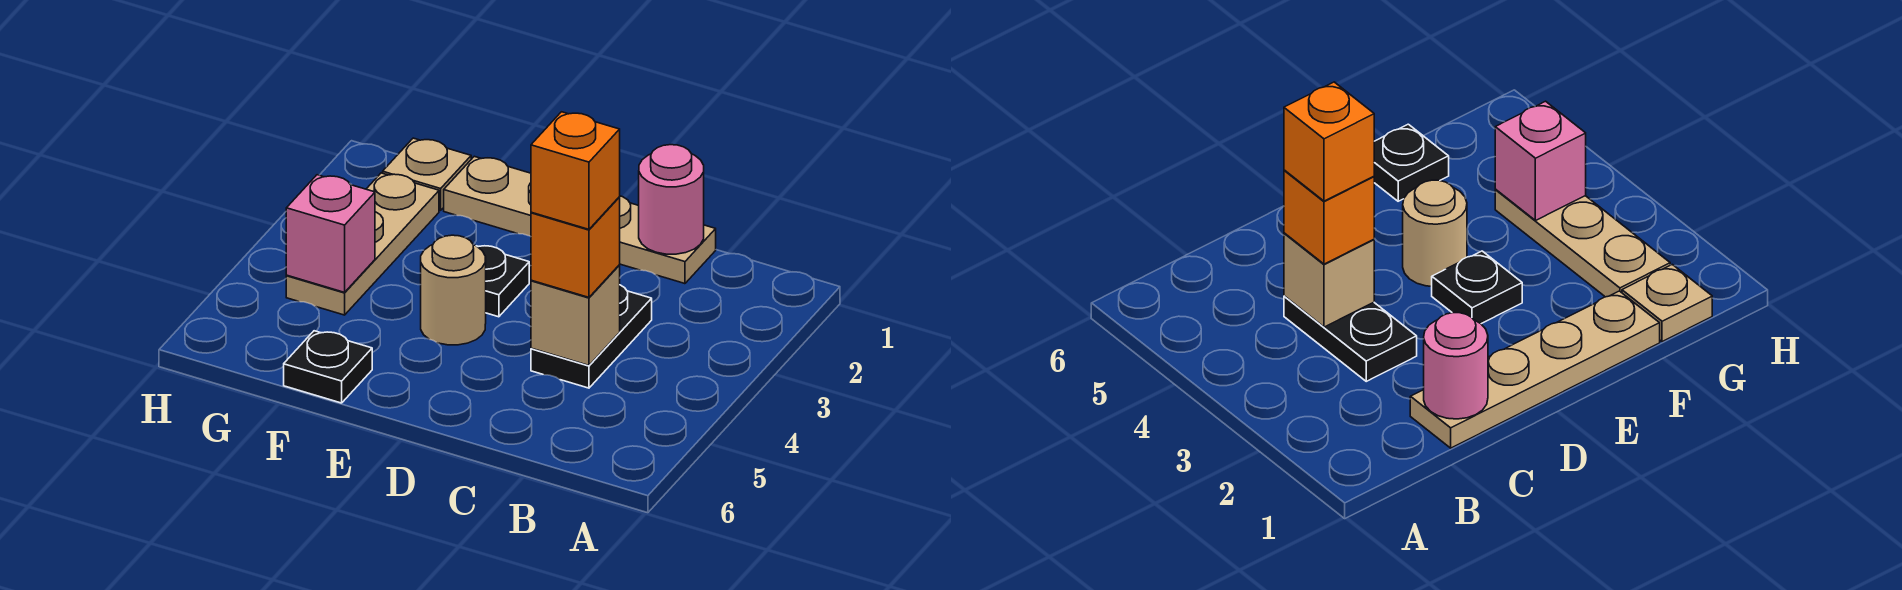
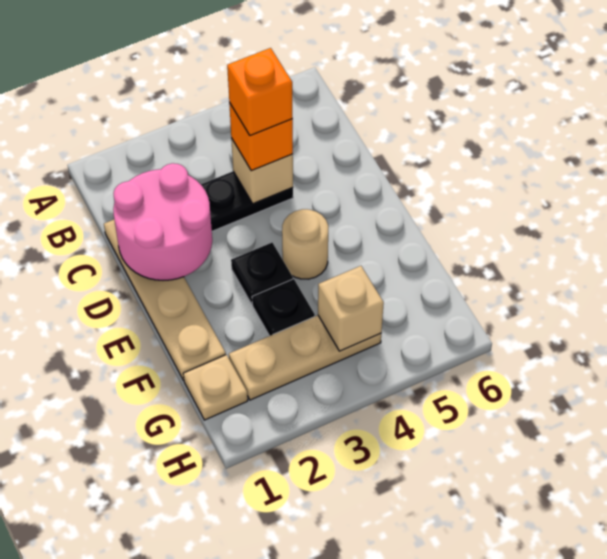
pink 1x1 round brick [639,145,704,254] -> pink 2x2 round brick [113,163,212,280]
black 1x1 plate [284,331,372,403] -> black 1x1 plate moved to [252,279,315,336]
pink 1x1 brick [286,175,375,292] -> tan 1x1 brick [318,266,384,351]

